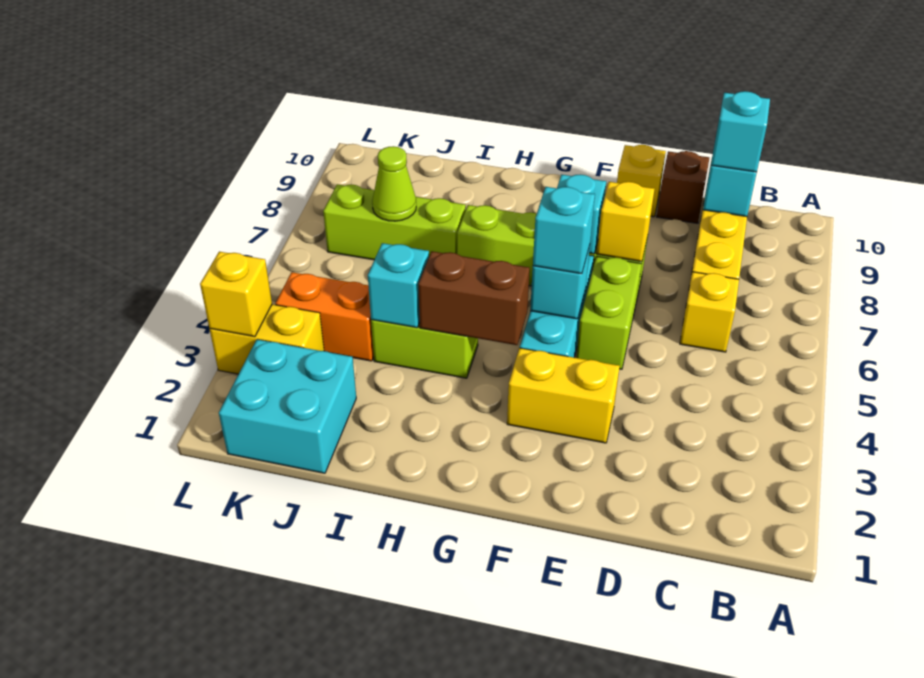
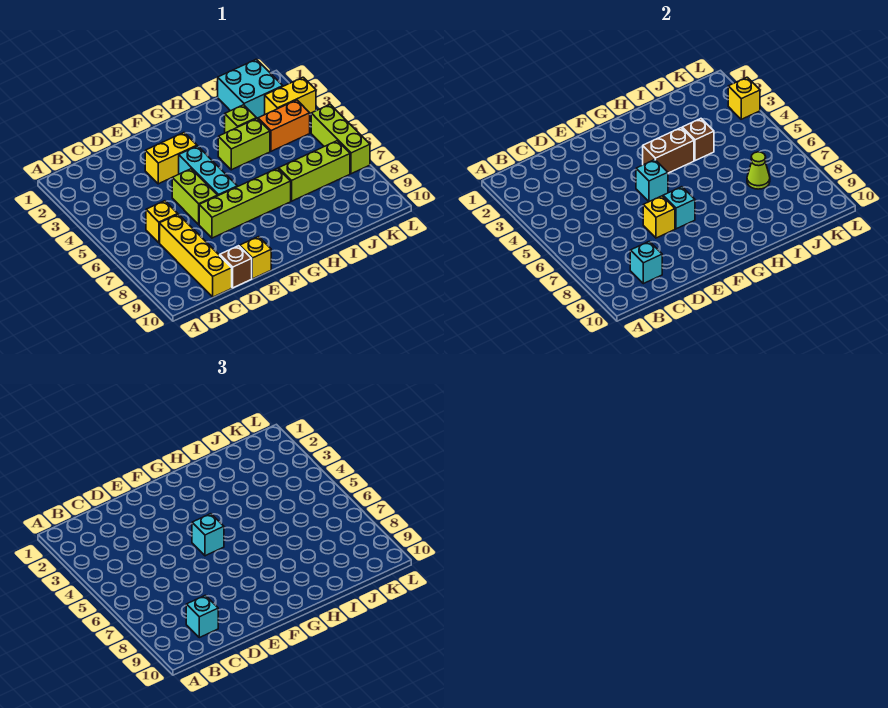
none -> lime 1x1 brick [225,105,257,133]
cyan 1x1 brick [368,243,429,328] -> brown 1x1 brick [682,119,714,161]
none -> lime 1x3 brick [311,104,370,174]

